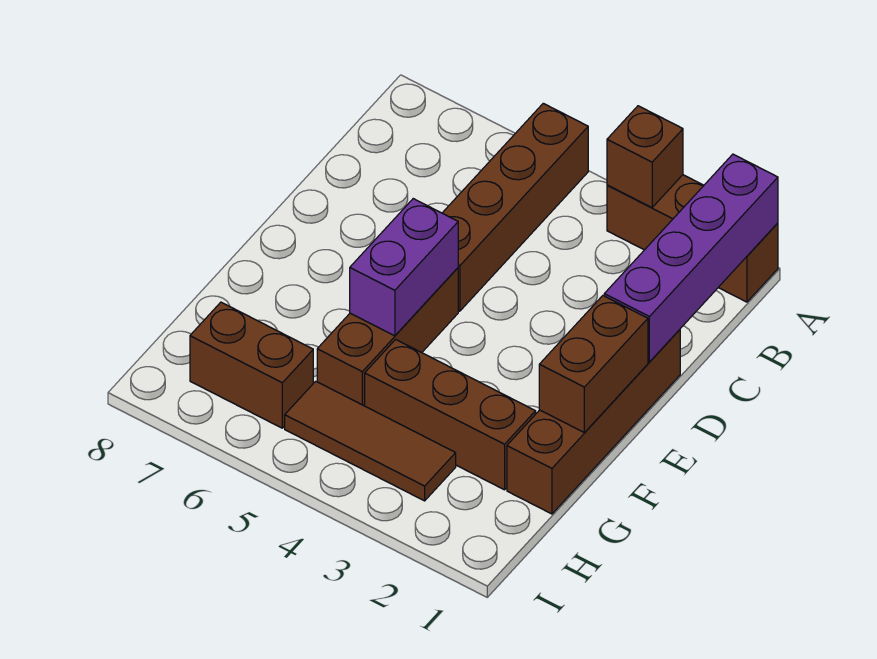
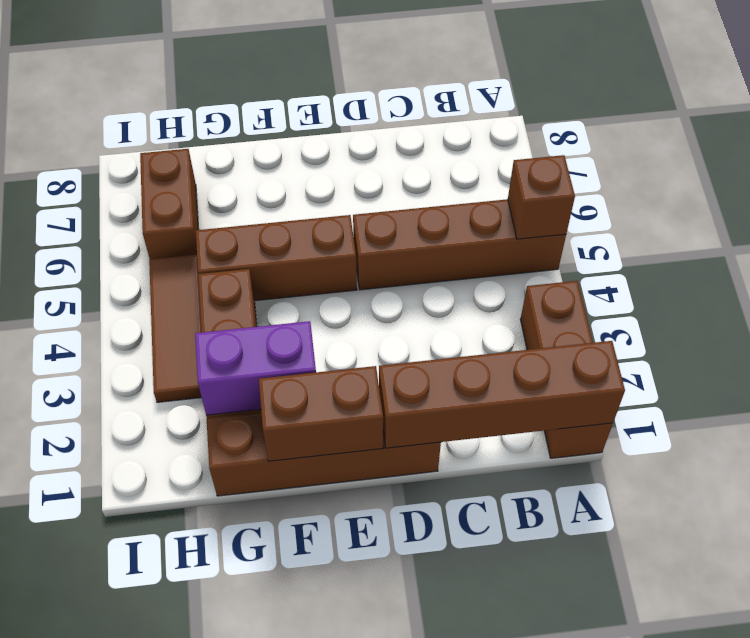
purple 1x4 brick [604,154,778,362] -> brown 1x4 brick [379,341,625,448]
brown 1x1 brick [607,106,683,208] -> brown 1x1 brick moved to [508,155,575,239]
purple 1x2 brick [350,199,458,336] -> purple 1x2 brick moved to [195,321,316,415]

